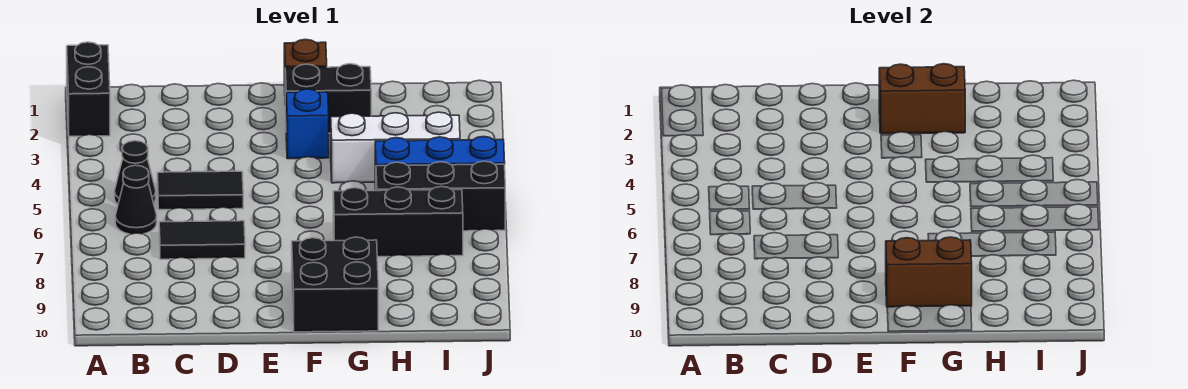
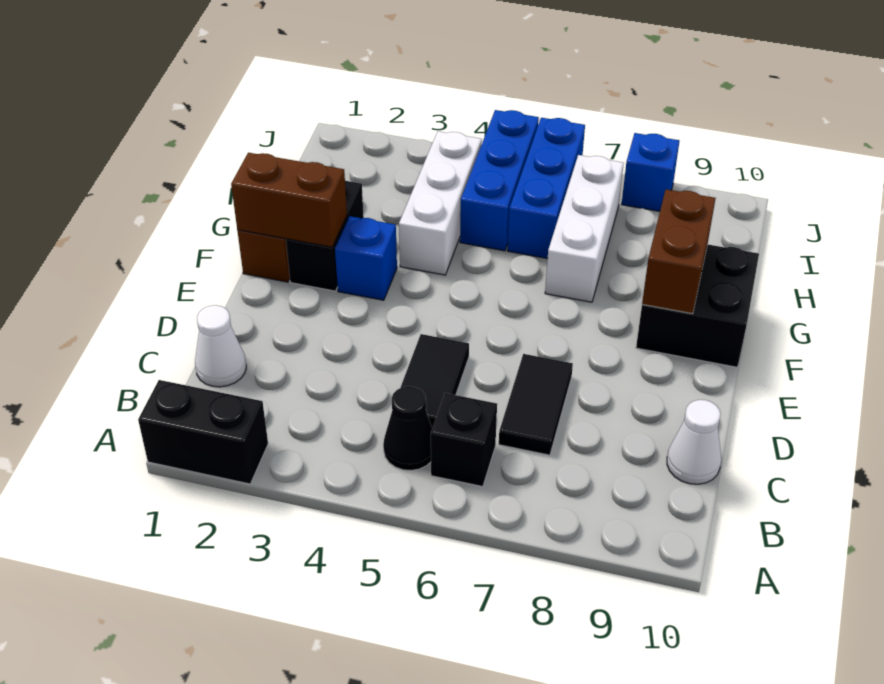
black 1x1 cone [115,165,157,234] -> black 1x1 brick [431,393,497,487]
none -> white 1x1 cone [195,305,246,387]
none -> white 1x1 cone [667,400,721,484]
brown 1x2 brick [879,64,965,134] -> brown 1x2 brick turned to [231,153,347,247]
black 1x3 brick [333,187,463,257] -> white 1x3 brick [545,155,624,302]
black 1x3 brick [376,161,505,231] -> blue 1x3 brick [508,118,585,259]
none -> blue 1x1 brick [622,133,679,211]

